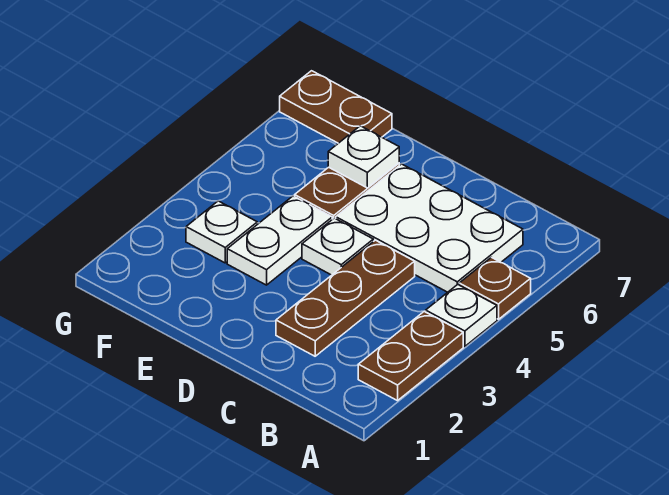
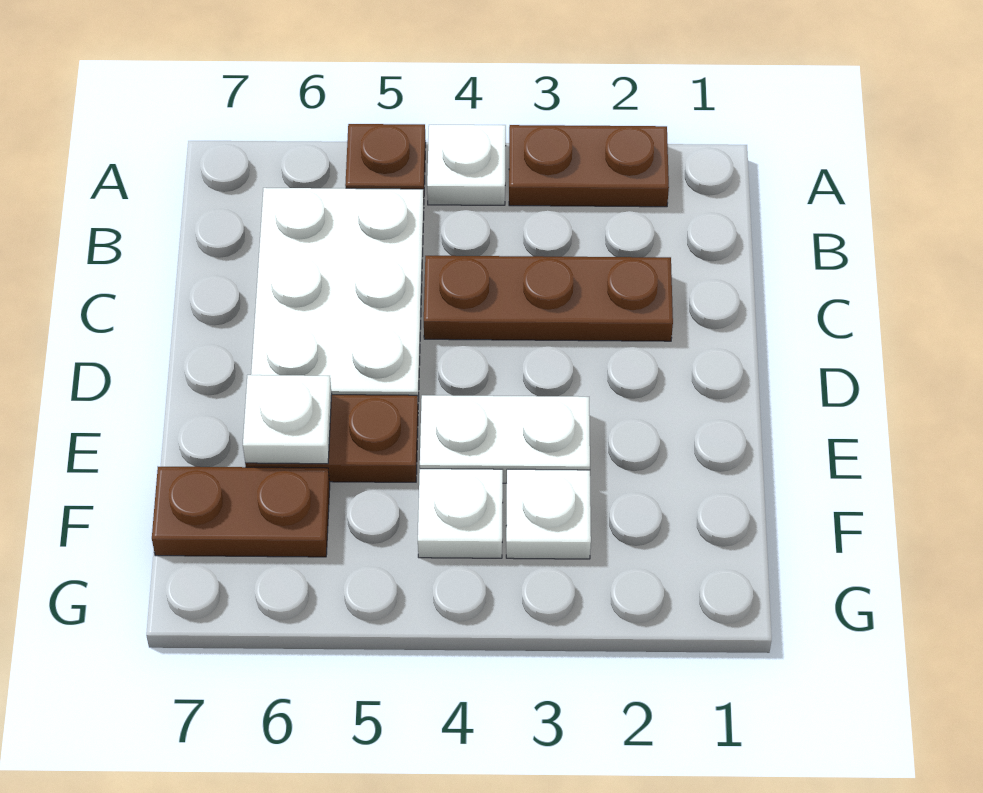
white 1x1 plate [302,218,373,275] -> white 1x1 plate moved to [418,469,503,558]
brown 1x2 plate [280,71,392,143] -> brown 1x2 plate turned to [152,467,330,557]

